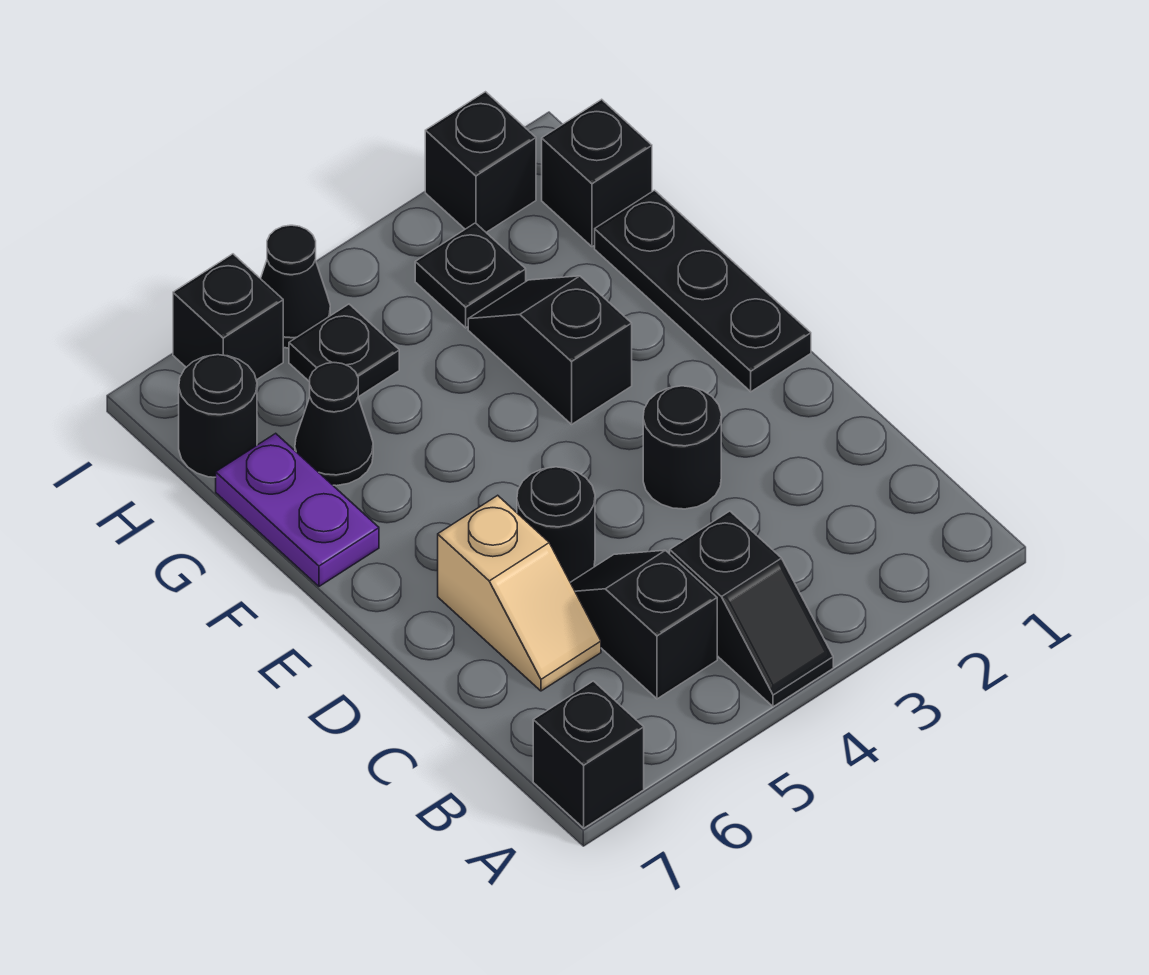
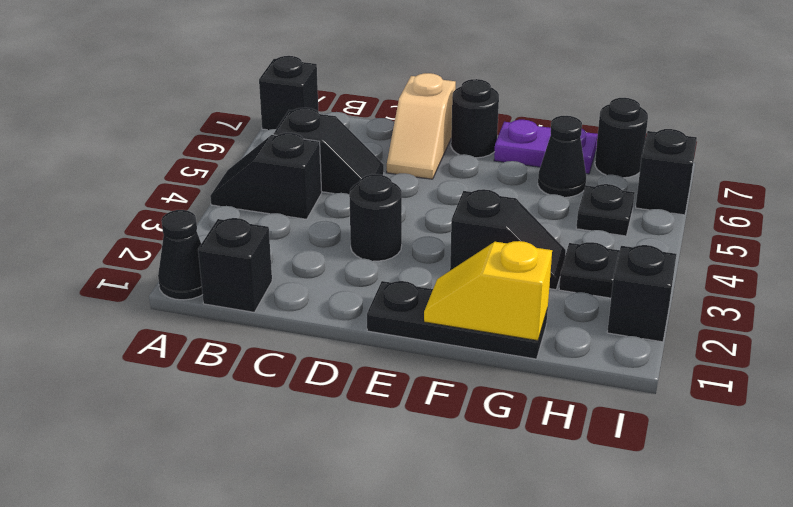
tan 1x2 slope [438,495,601,691] -> tan 1x2 slope turned to [387,73,456,179]
black 1x1 round brick [517,467,595,582] -> black 1x1 round brick moved to [451,79,499,158]
none -> yellow 1x2 slope [424,241,552,341]
black 1x1 brick [542,99,652,247] -> black 1x1 brick moved to [198,218,272,312]
black 1x1 cone [261,225,330,348] -> black 1x1 cone moved to [158,210,203,300]

